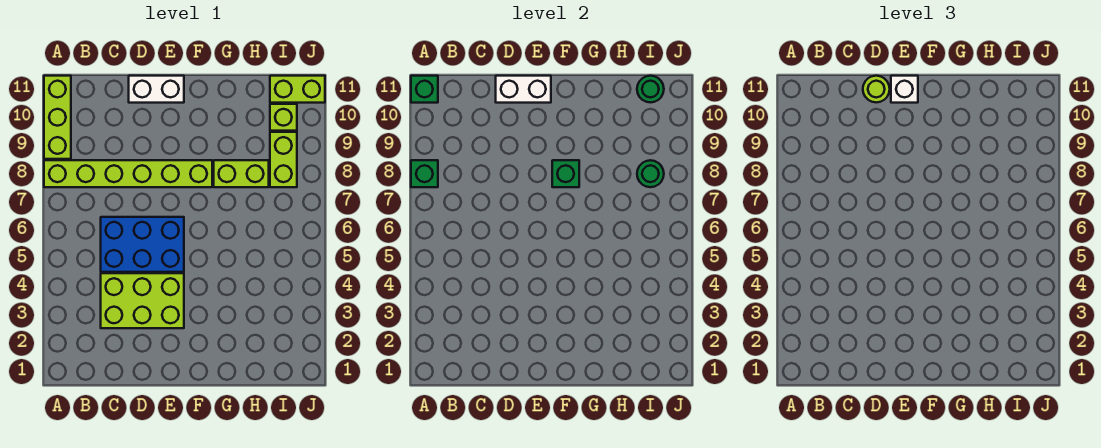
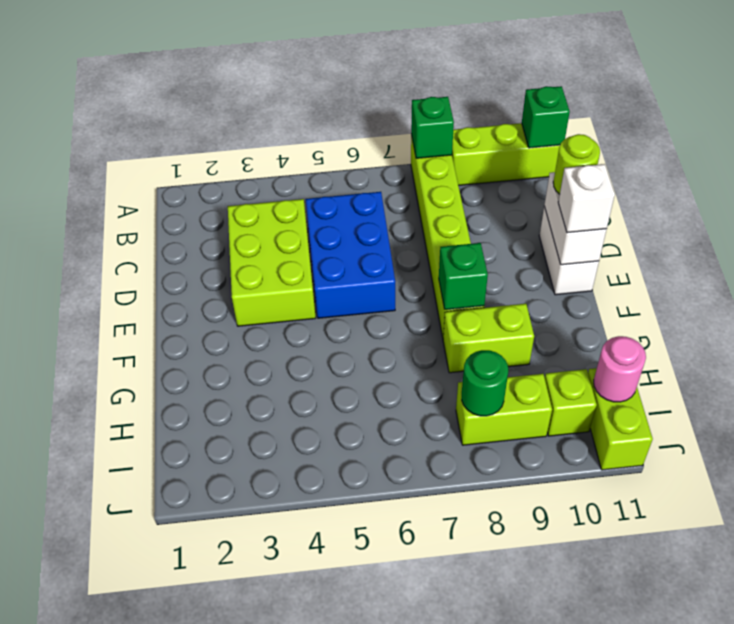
lime 1x2 brick [214,160,269,187] -> lime 1x2 brick turned to [443,304,534,373]
green 1x1 round brick [637,76,664,102] -> pink 1x1 round brick [594,336,646,402]

